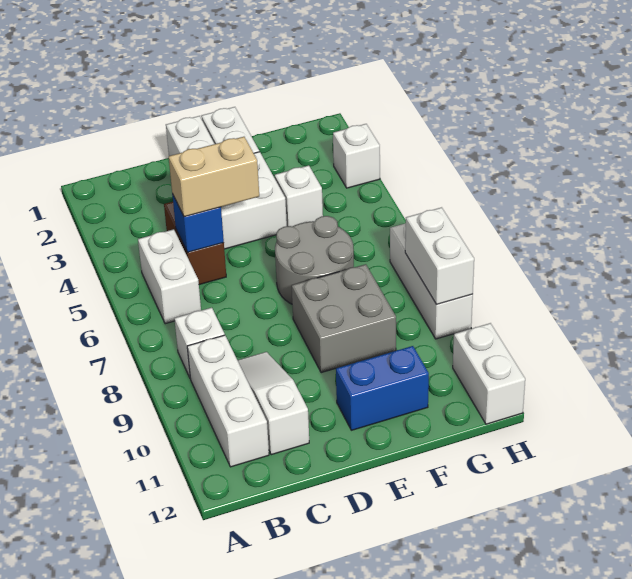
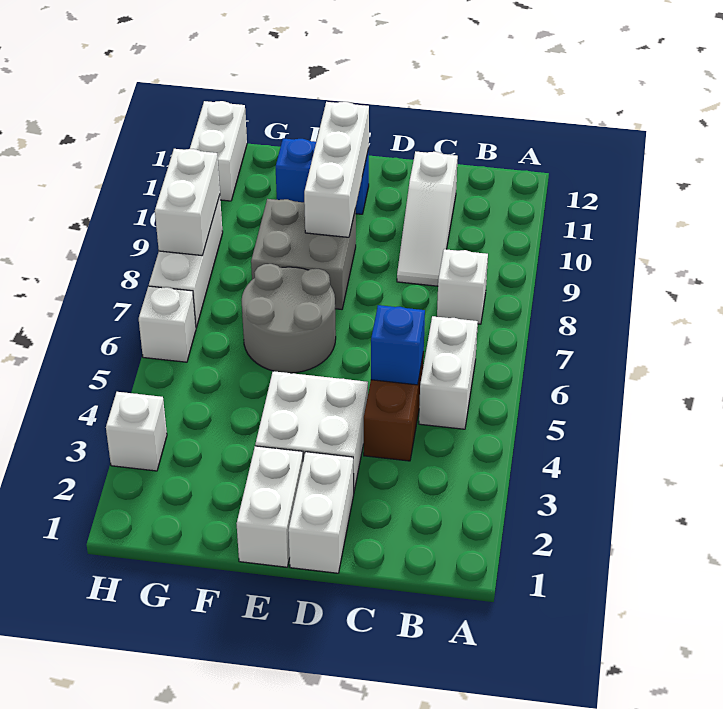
white 1x3 brick [187,335,269,467] -> white 1x3 brick moved to [304,102,369,237]
tan 1x2 brick [169,137,259,217] -> none
white 1x1 brick [275,165,323,227] -> white 1x1 brick moved to [139,286,196,362]

